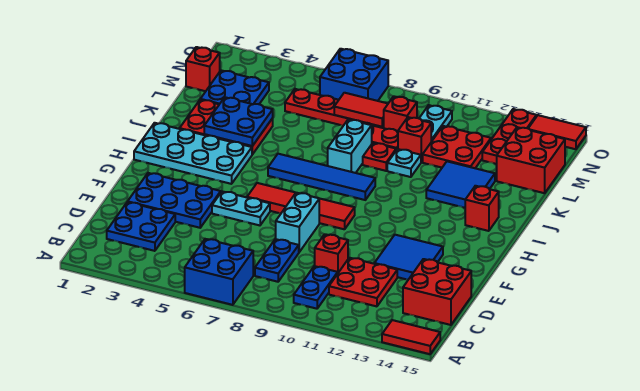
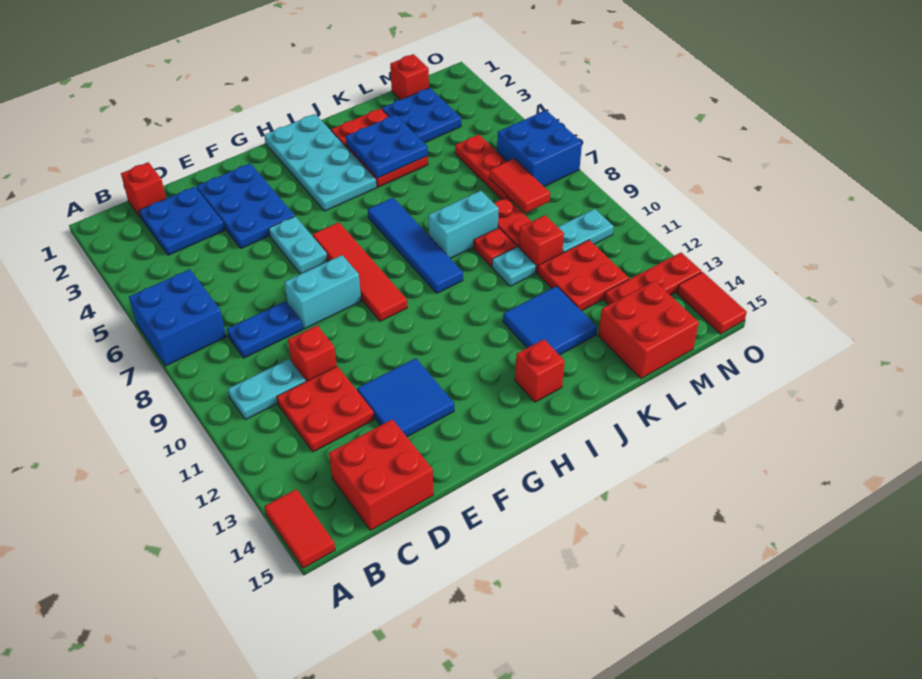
blue 1x2 plate [294,266,338,309] -> cyan 1x2 plate [228,359,306,420]
red 1x1 brick [383,96,417,132] -> red 1x1 brick moved to [121,162,166,218]

